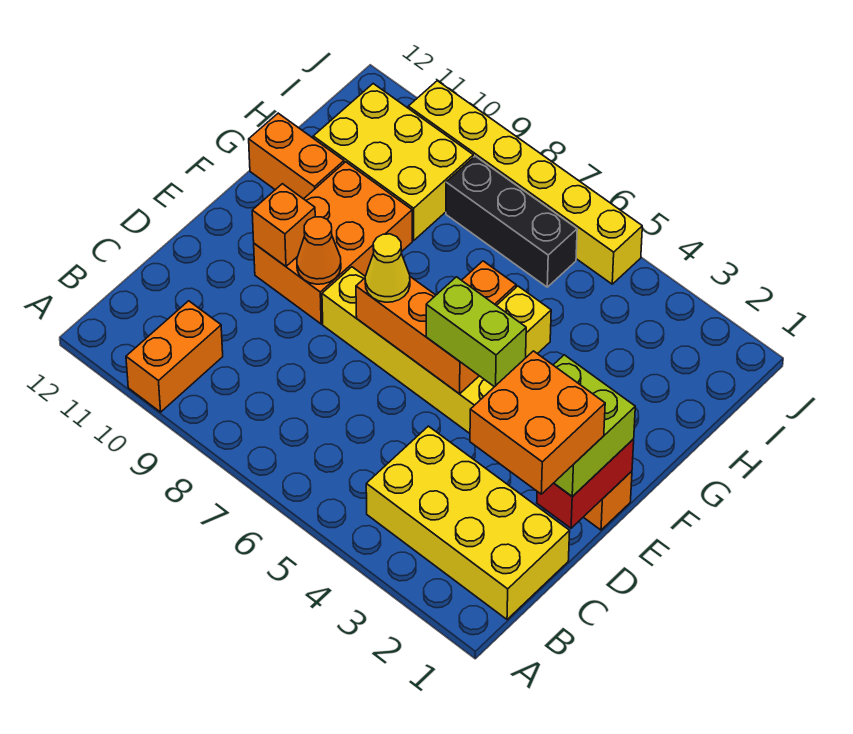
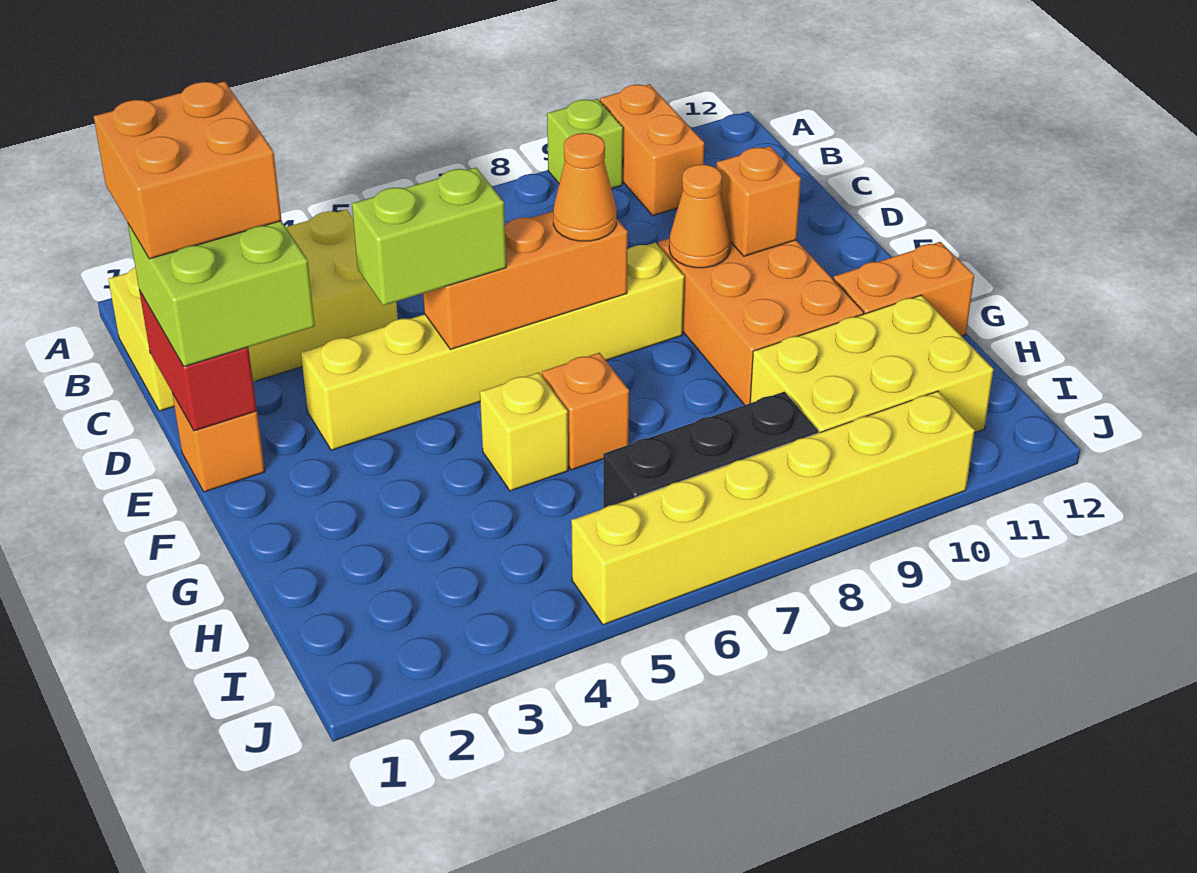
none -> lime 1x1 brick [547,99,623,189]
yellow 1x1 cone [365,234,410,302] -> orange 1x1 cone [553,133,616,241]

